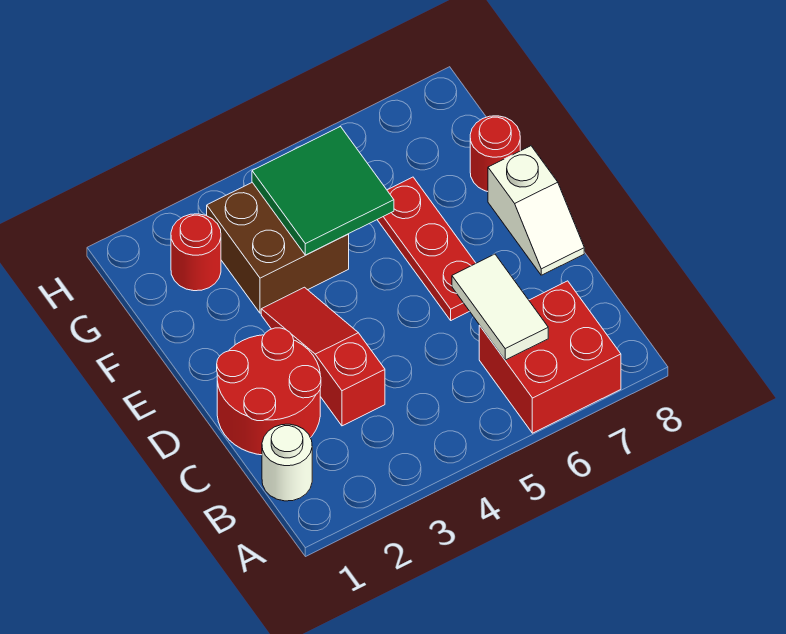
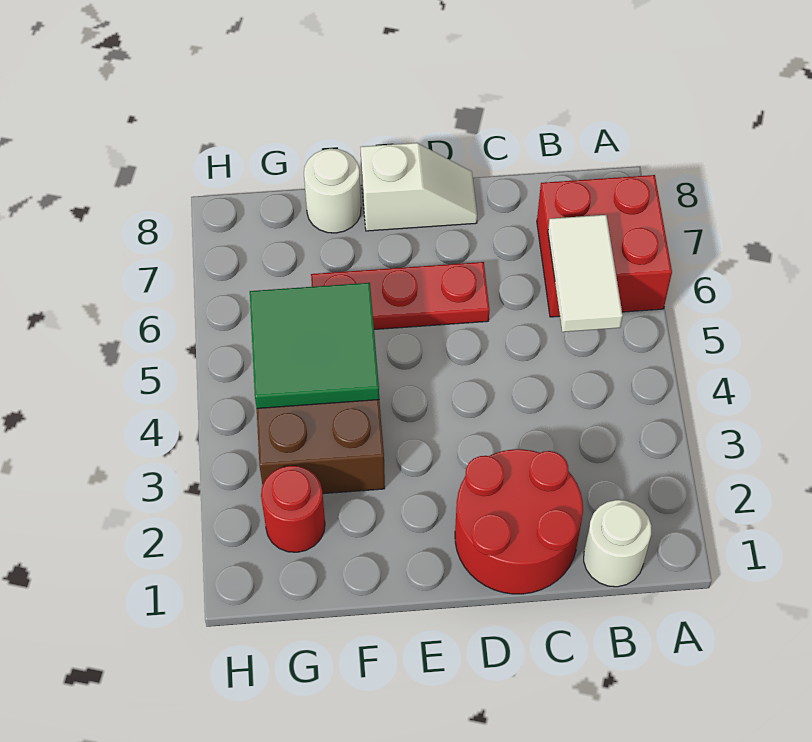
white 1x2 tile [452,254,548,360] -> white 1x2 tile turned to [548,215,623,332]
red 1x3 slope [261,287,385,426] -> none
red 1x1 round brick [470,116,520,191] -> white 1x1 round brick [304,149,361,233]

